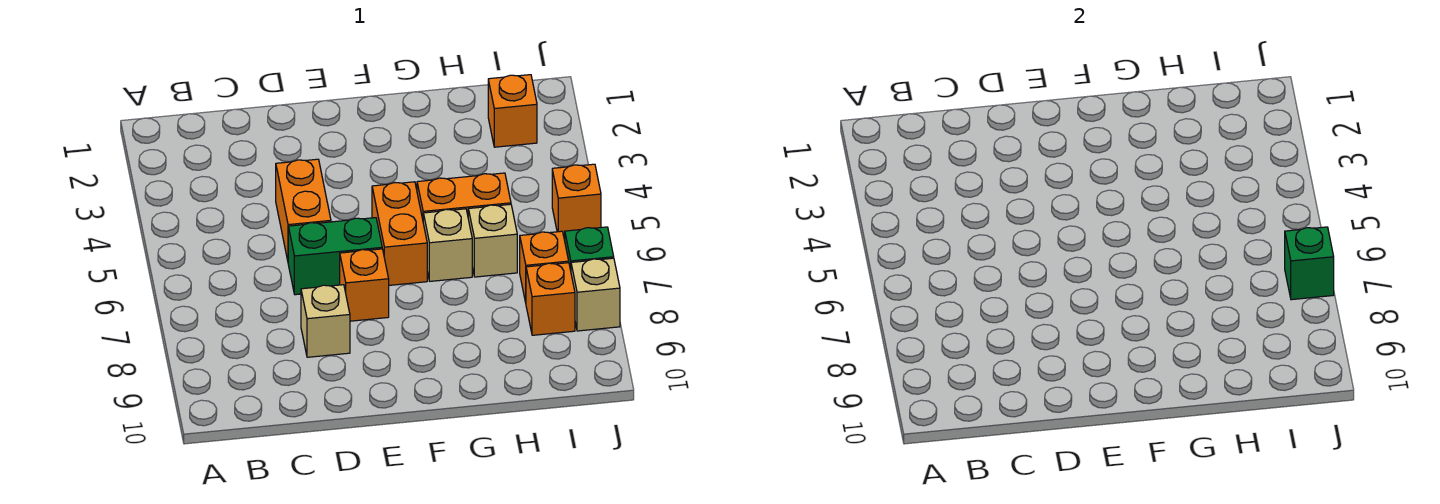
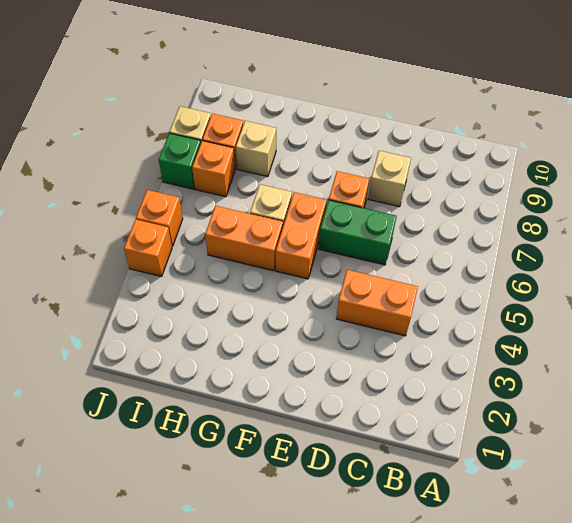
orange 1x2 brick [276,159,331,260] -> orange 1x2 brick turned to [336,270,418,336]
tan 1x1 brick [468,204,517,277] -> tan 1x1 brick moved to [236,121,276,177]
orange 1x1 brick [488,75,537,147] -> orange 1x1 brick moved to [124,219,172,276]
green 1x1 brick [1285,227,1334,300] -> none

